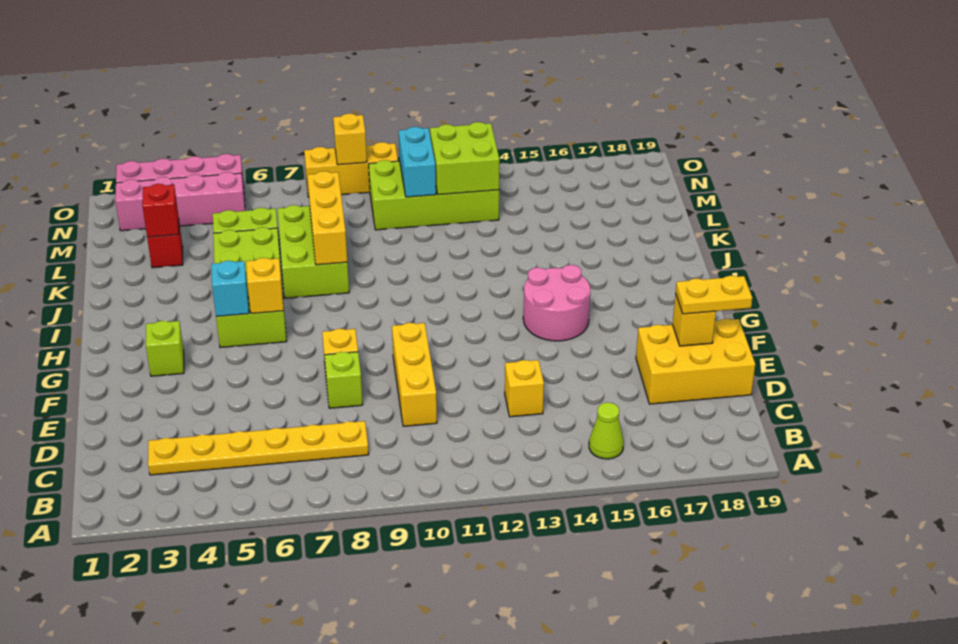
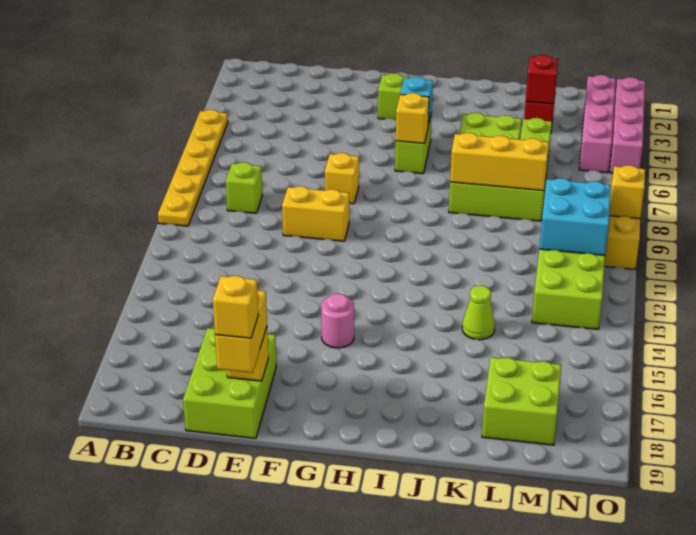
lime 1x1 cone [589,402,624,459] -> lime 1x1 cone moved to [462,286,495,340]
yellow 1x6 plate [148,421,369,475] -> yellow 1x6 plate moved to [158,110,228,226]
yellow 1x3 brick [392,323,437,426] -> yellow 1x2 brick [282,186,349,241]
yellow 1x1 brick [505,360,544,417] -> yellow 1x1 brick moved to [213,276,258,338]
yellow 2x3 brick [636,319,755,404] -> lime 2x3 brick [183,328,276,438]
lime 1x1 brick [325,352,363,408] -> lime 1x1 brick moved to [226,162,262,213]
yellow 1x2 plate [676,276,752,314] -> yellow 1x2 brick [215,290,267,373]
pink 2x2 round brick [523,265,590,341] -> pink 1x1 round brick [321,294,354,348]
cyan 1x2 brick [399,127,436,197] -> cyan 2x2 brick [539,178,611,255]
lime 2x2 brick [430,122,500,195] -> lime 2x2 brick moved to [482,357,561,445]

